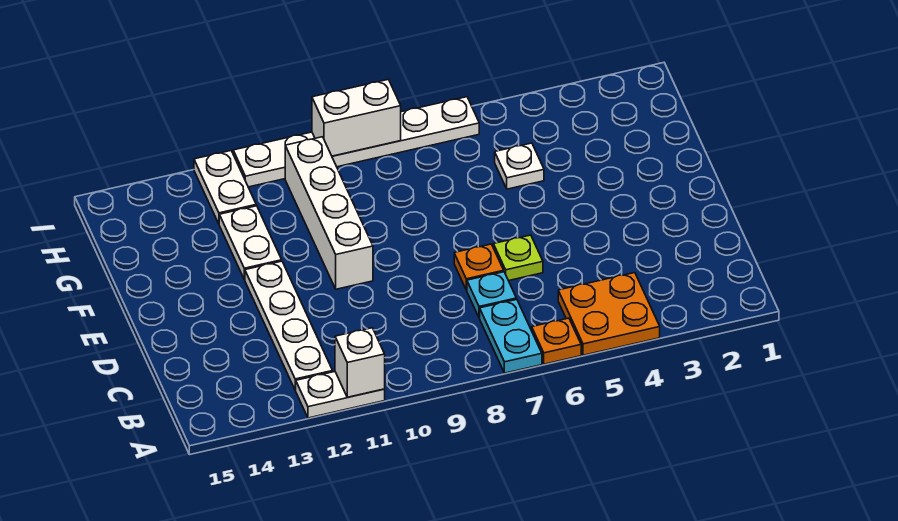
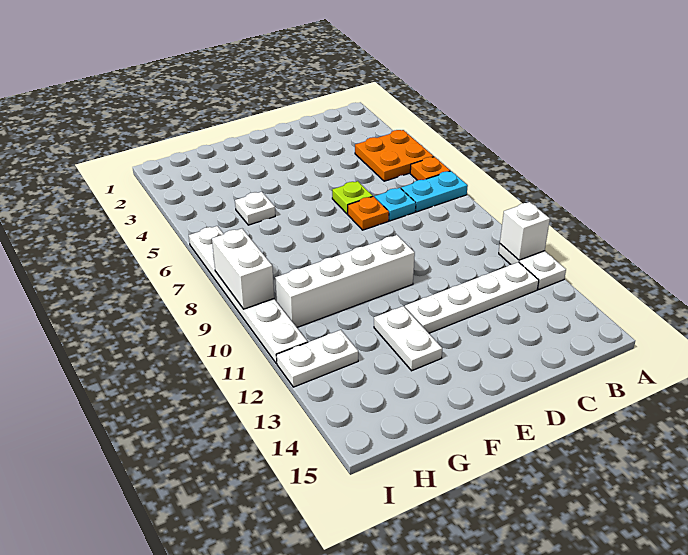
white 1x2 plate [219,206,282,280] -> white 1x2 plate turned to [374,306,442,371]

